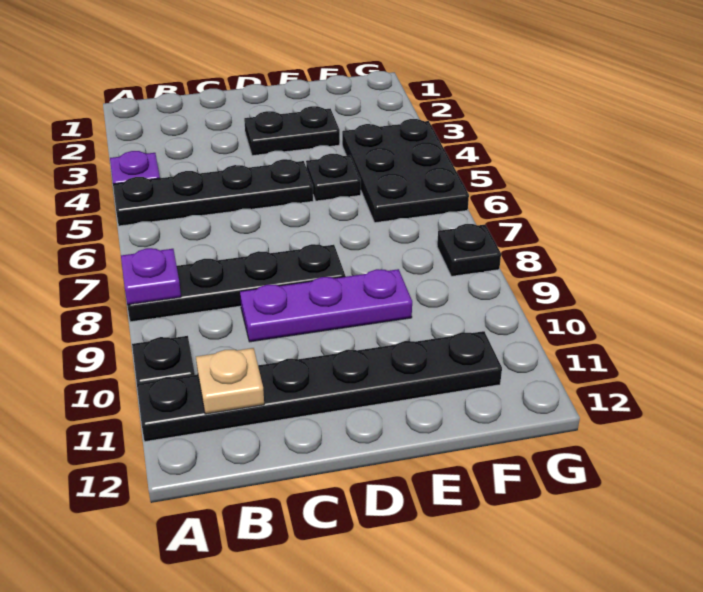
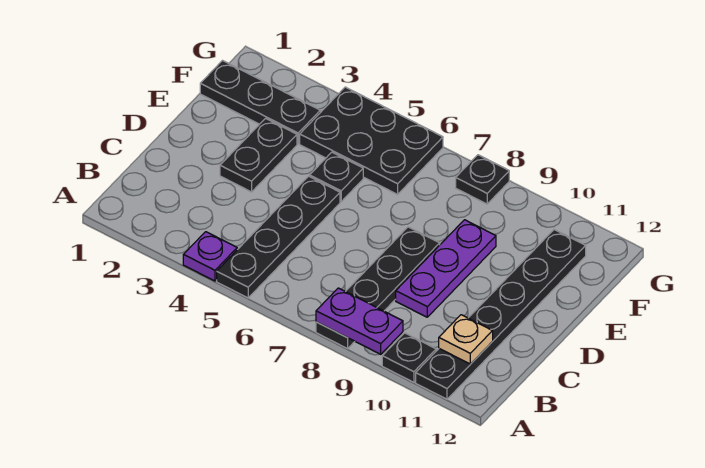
purple 1x1 plate [121,248,181,305] -> purple 1x2 plate [316,288,403,354]
none -> black 1x3 plate [200,61,320,144]

